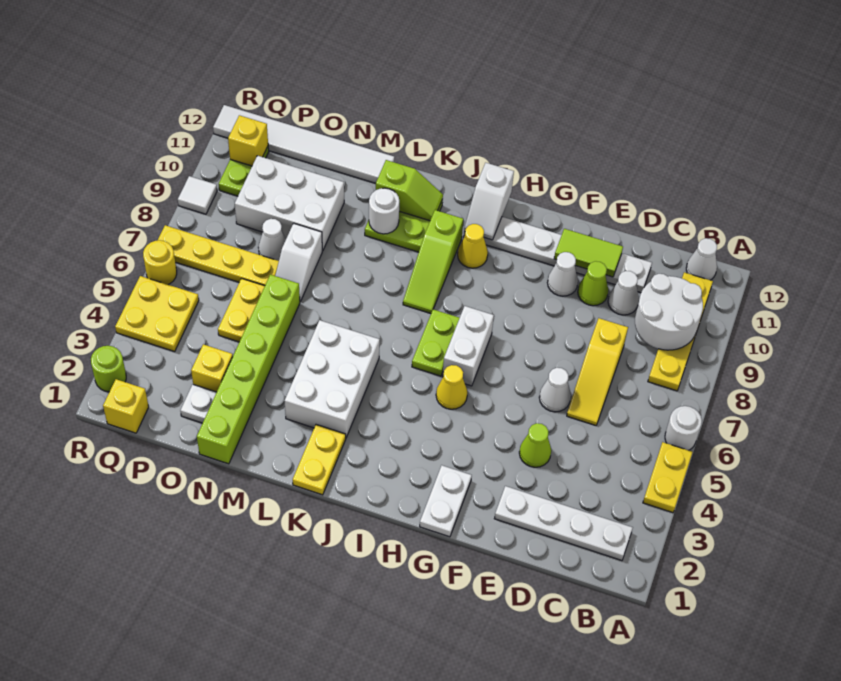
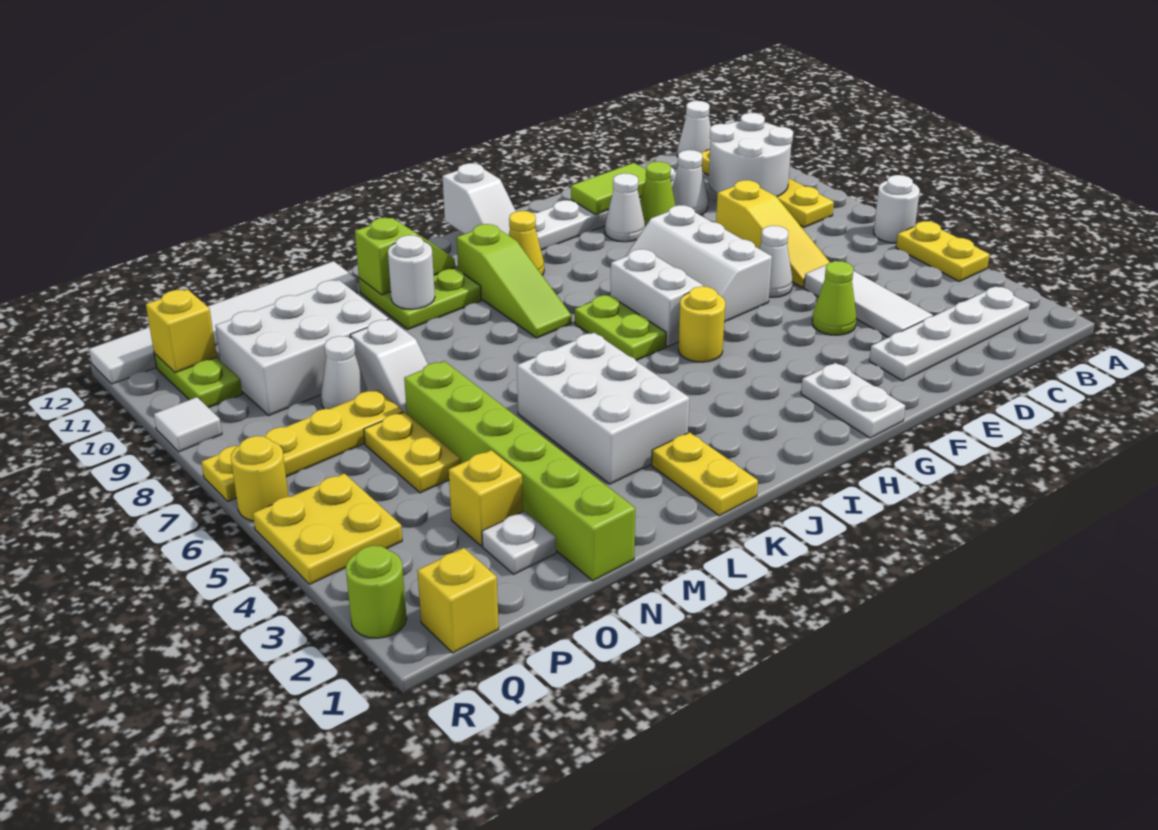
none -> white 1x3 tile [804,265,933,338]
none -> white 2x3 slope [625,205,772,322]
yellow 1x1 cone [436,365,467,409] -> yellow 1x1 round brick [678,286,725,362]

